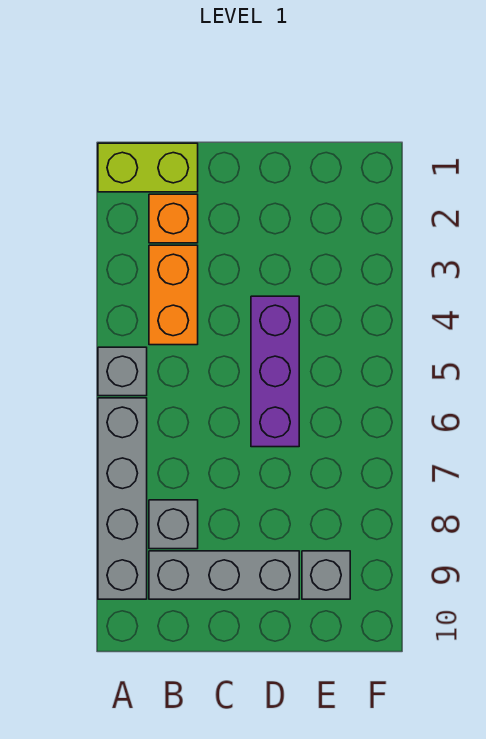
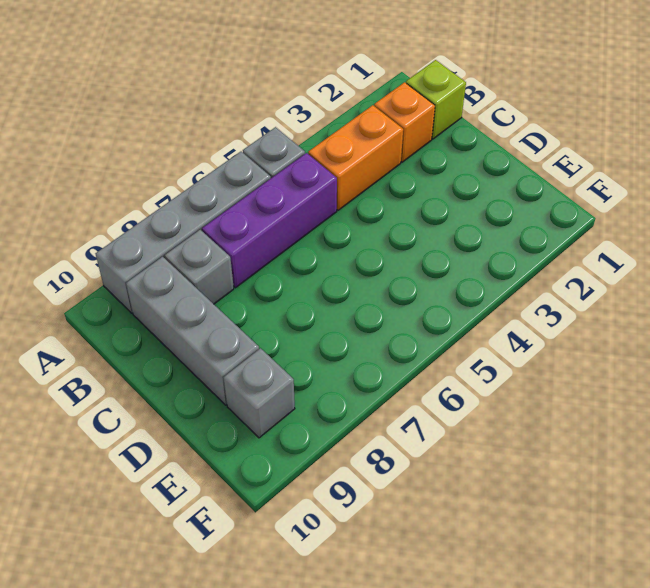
lime 1x2 brick [98,143,198,192] -> lime 1x1 brick [406,60,466,139]
purple 1x3 brick [251,296,299,447] -> purple 1x3 brick moved to [202,153,337,288]

